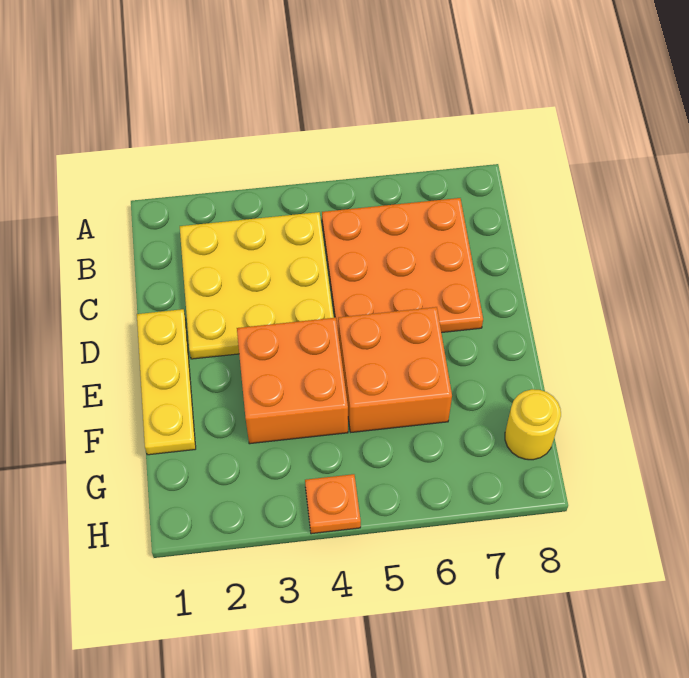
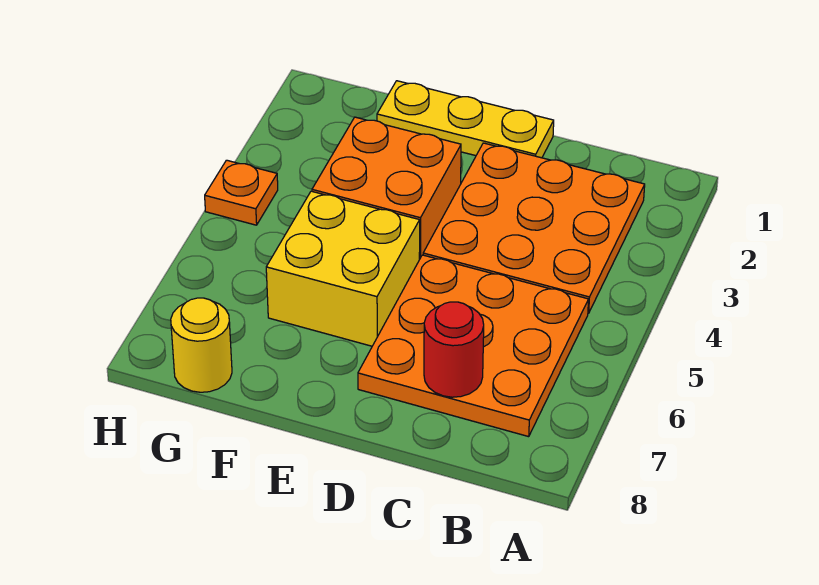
yellow 3x3 plate [180,212,334,359] -> orange 3x3 plate [423,143,645,313]
none -> red 1x1 round brick [424,302,484,397]
orange 2x2 brick [338,307,452,432] -> yellow 2x2 brick [266,191,420,346]

